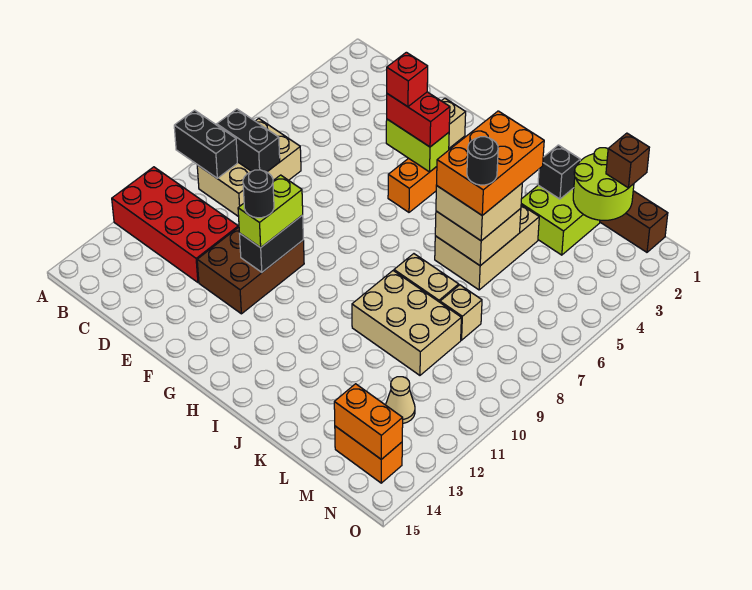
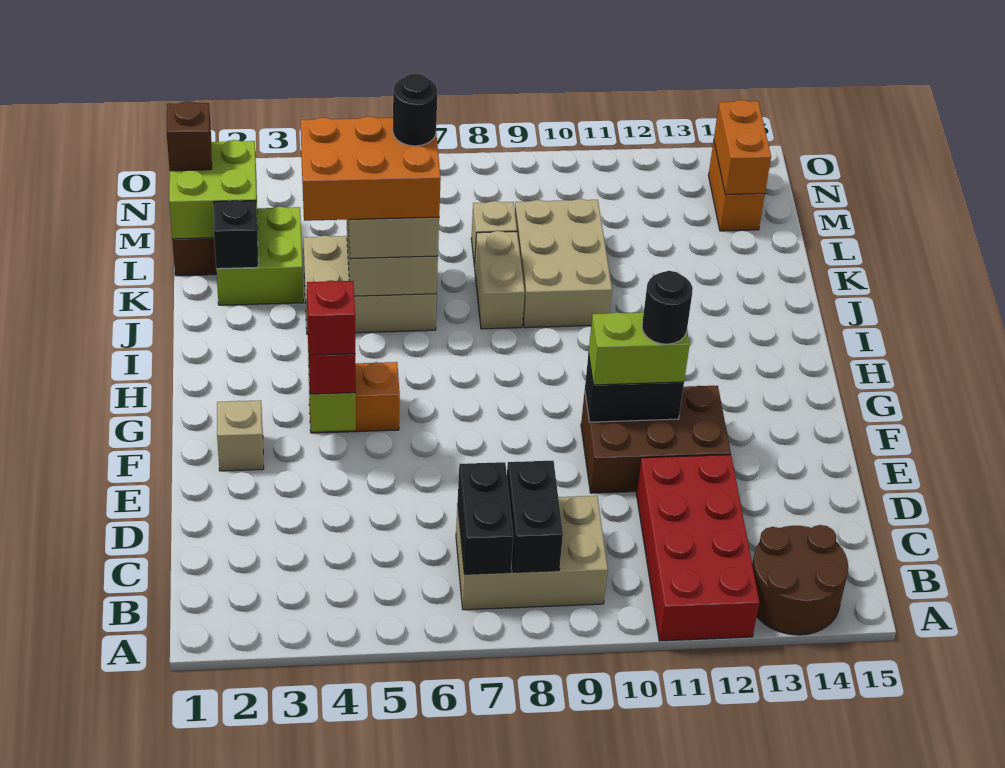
black 1x2 brick [174,110,237,178] -> black 1x2 brick moved to [458,462,513,574]
none -> brown 2x2 round brick [752,525,848,635]
lime 2x2 round brick [573,148,634,220] -> lime 2x2 brick [169,140,258,239]
tan 1x1 cone [386,377,415,423] -> none

